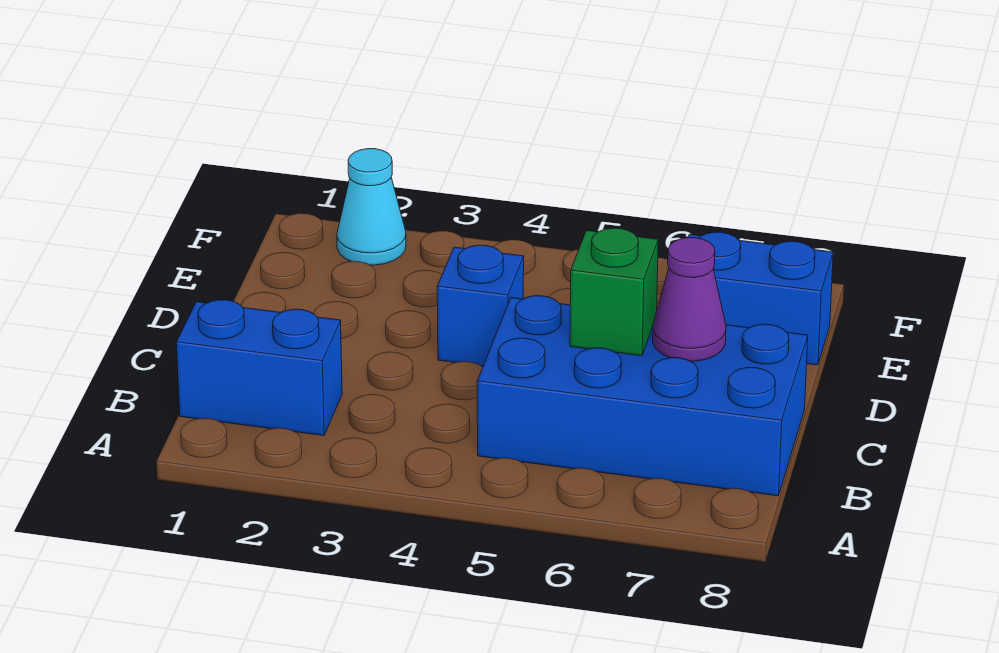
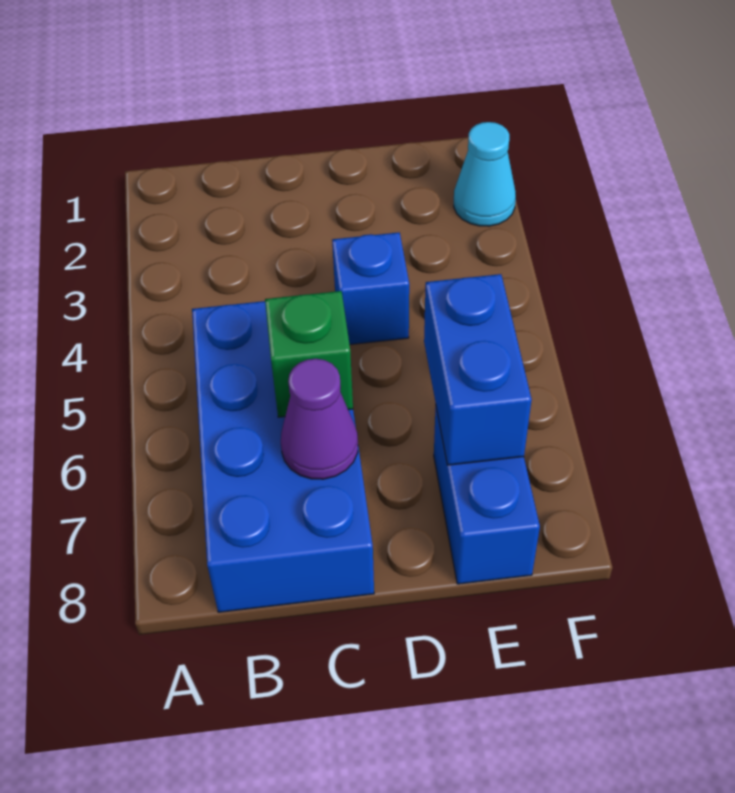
blue 1x2 brick [176,300,342,436] -> blue 1x2 brick moved to [424,274,532,465]

